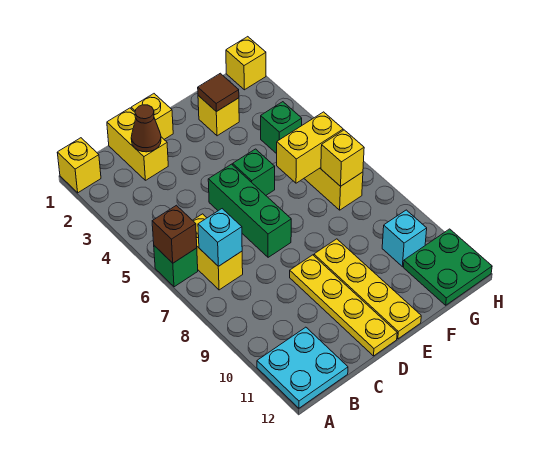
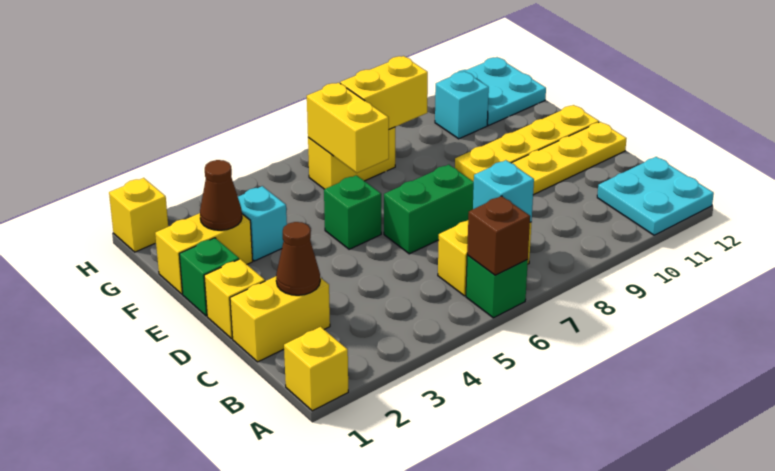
green 1x3 brick [208,164,291,257] -> green 1x2 brick [384,165,474,254]
yellow 1x1 brick [198,96,239,136] -> yellow 1x2 brick [155,213,253,294]
brown 1x1 tile [198,73,239,112] -> brown 1x1 cone [200,160,242,230]
none -> cyan 1x1 brick [238,186,287,261]
green 1x1 brick [261,102,302,154] -> green 1x1 brick moved to [179,238,239,316]
yellow 1x1 brick [321,130,364,186] -> yellow 1x2 brick [340,56,428,129]
green 2x2 plate [403,229,492,305] -> cyan 2x2 plate [444,57,546,125]

